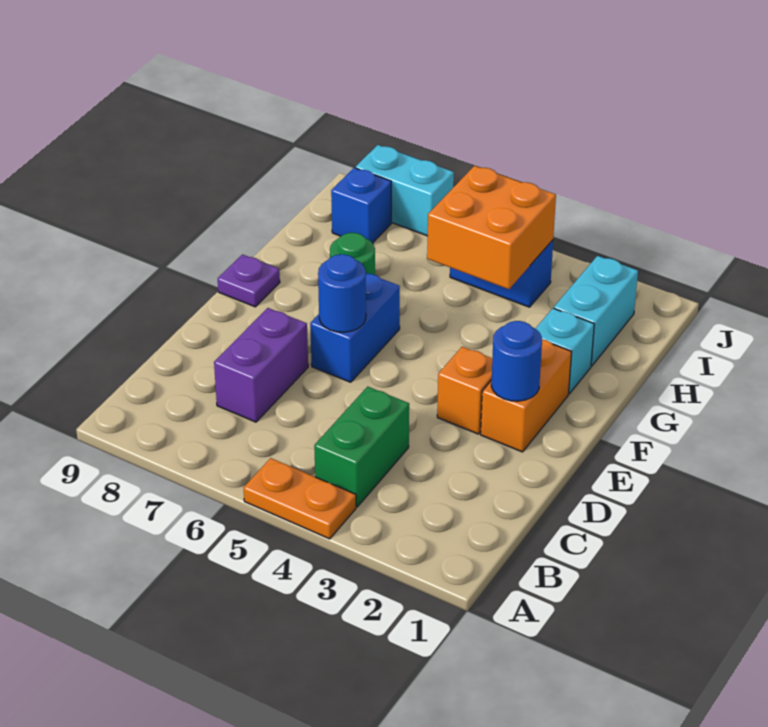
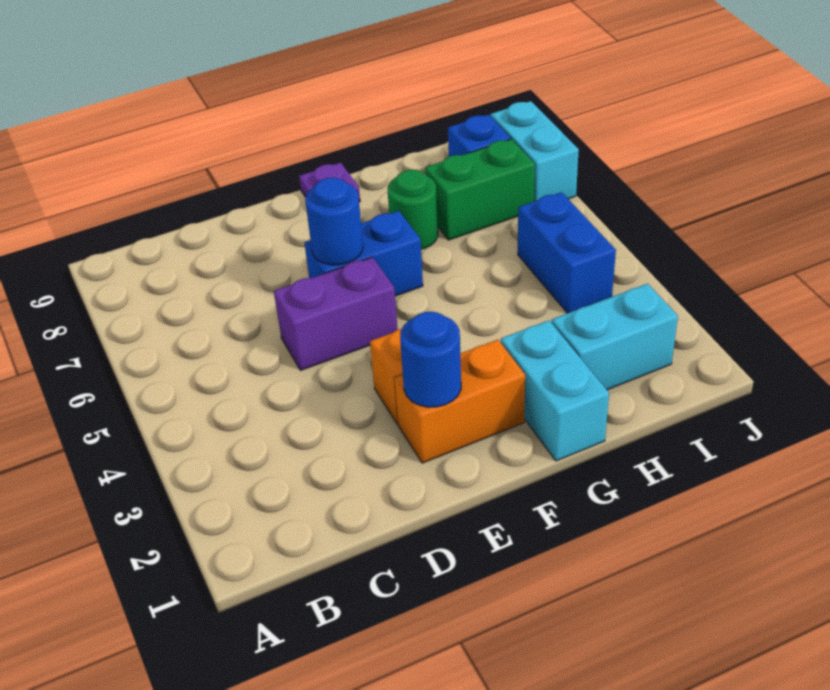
orange 1x2 plate [244,458,356,539] -> none
green 1x2 brick [314,387,409,507] -> green 1x2 brick moved to [425,139,535,240]
purple 1x2 brick [214,308,308,422] -> purple 1x2 brick moved to [274,257,398,370]
cyan 1x1 brick [535,308,594,394] -> cyan 1x2 brick [501,320,609,461]
orange 2x2 brick [427,166,556,289] -> none

